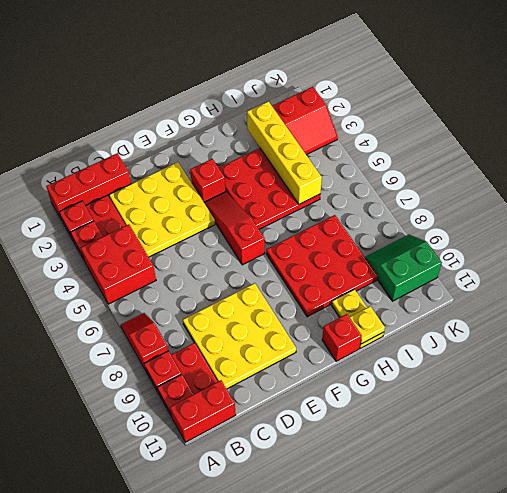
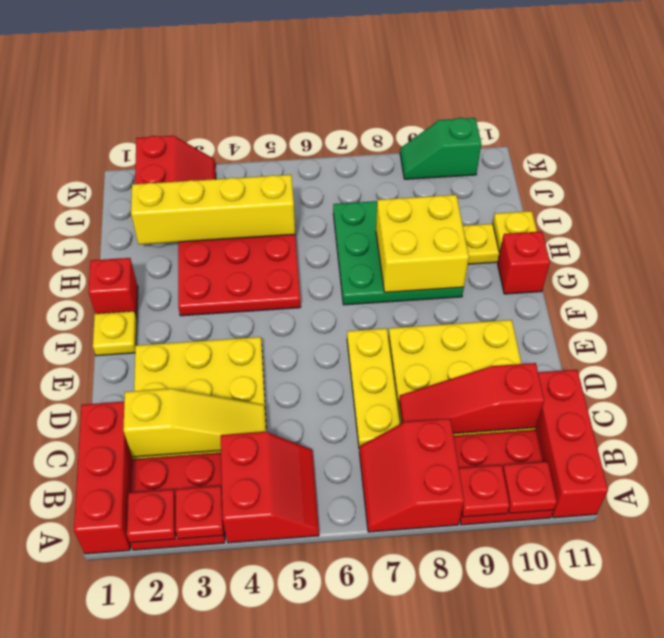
red 2x2 brick [81,225,156,304] -> red 2x2 slope [221,432,319,543]
red 1x2 slope [121,313,168,371] -> red 2x2 slope [359,418,464,532]
red 1x2 brick [170,380,236,442] -> red 1x3 brick [535,370,608,518]
none -> yellow 1x3 slope [123,389,266,457]
none -> yellow 1x3 plate [347,328,400,446]
none -> yellow 1x1 plate [93,311,137,356]
red 1x1 brick [190,159,226,202] -> red 1x1 brick moved to [88,258,138,318]
red 1x3 slope [204,192,265,265] -> red 1x3 slope moved to [399,363,544,434]
red 3x3 plate [266,215,377,317] -> green 3x3 plate [333,201,464,305]
none -> yellow 2x2 brick [376,195,469,292]
green 2x2 slope [365,235,442,301] -> green 1x2 slope [400,118,481,179]

